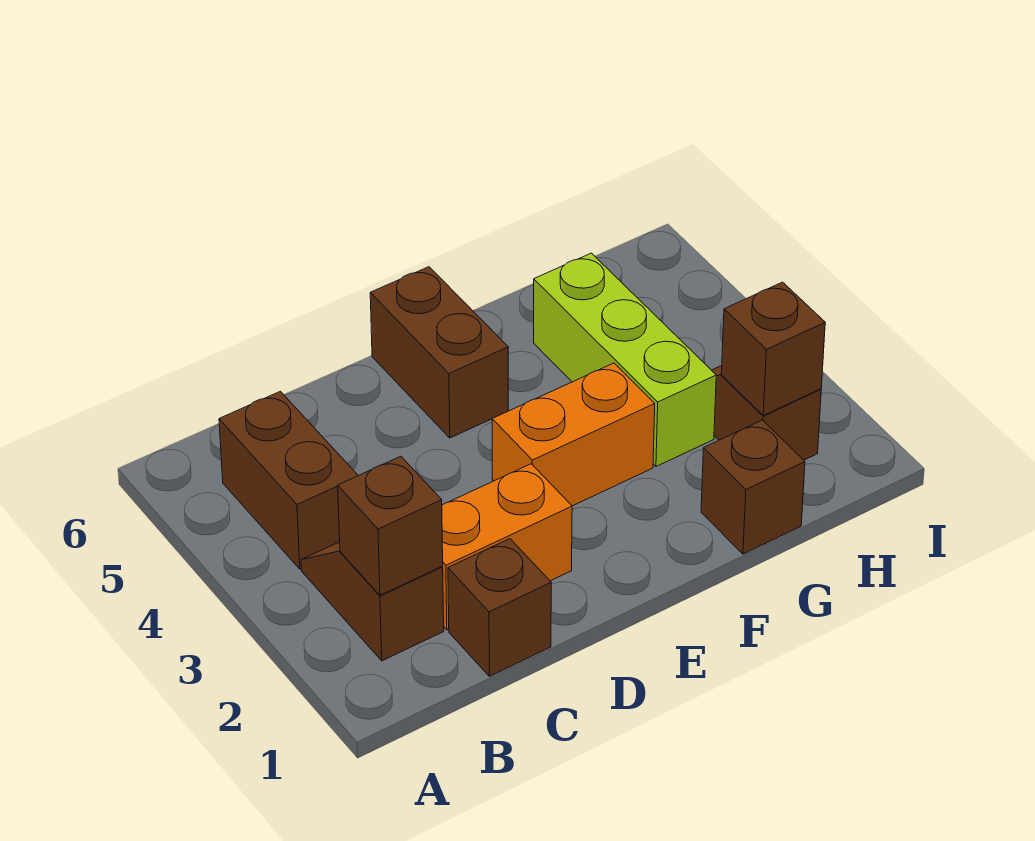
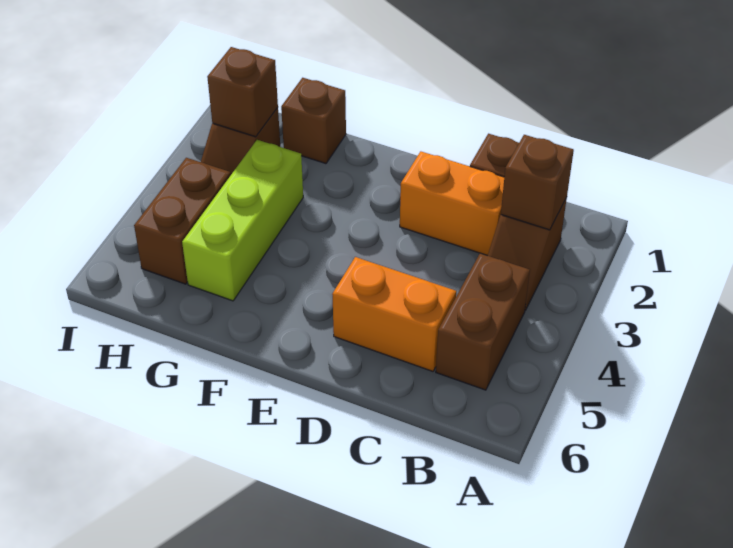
orange 1x2 brick [492,363,655,506] -> orange 1x2 brick moved to [332,257,456,371]
brown 1x2 brick [370,267,508,438] -> brown 1x2 brick moved to [134,158,231,284]

